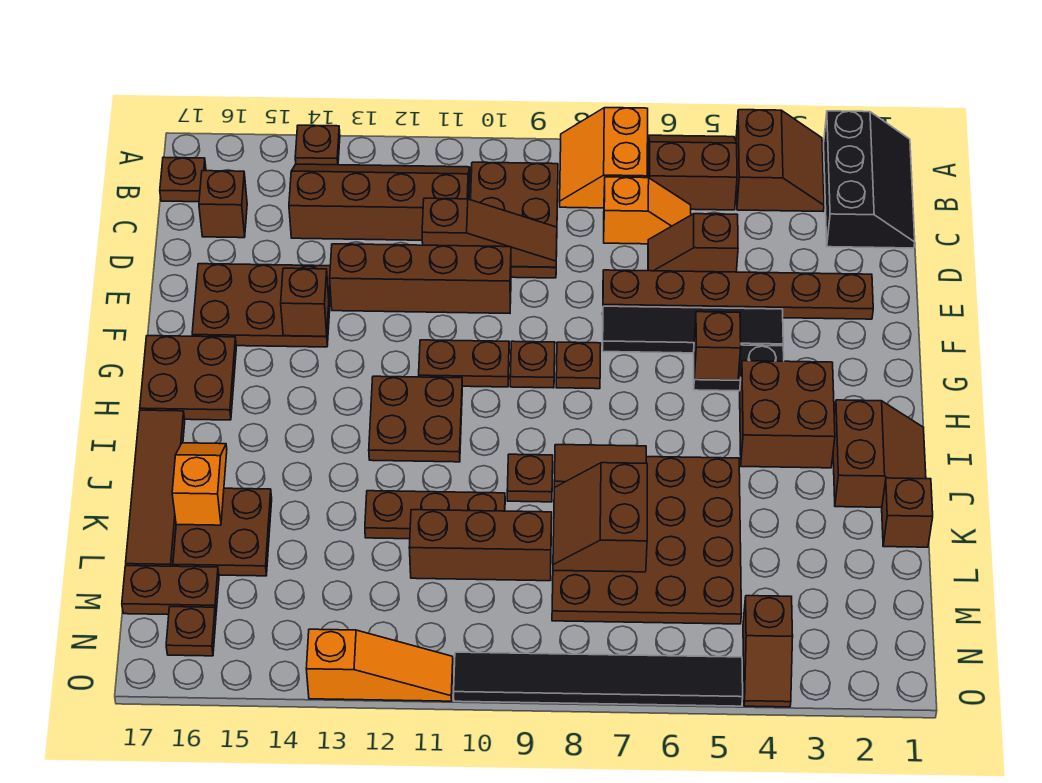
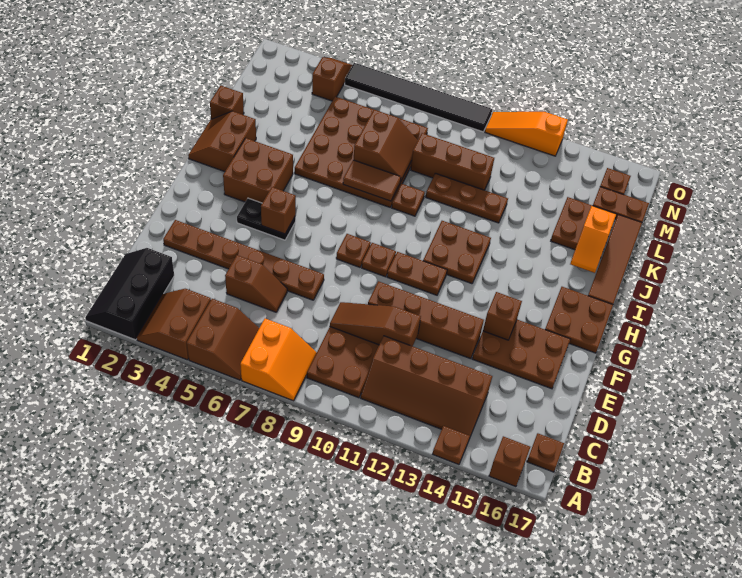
brown 2x2 slope [648,135,737,210] -> brown 2x2 slope turned to [187,299,259,380]
orange 1x2 slope [604,177,691,244] -> none
brown 1x1 brick [199,171,247,238] -> brown 1x1 brick moved to [489,436,530,487]
black 1x4 tile [602,306,783,353] -> none

